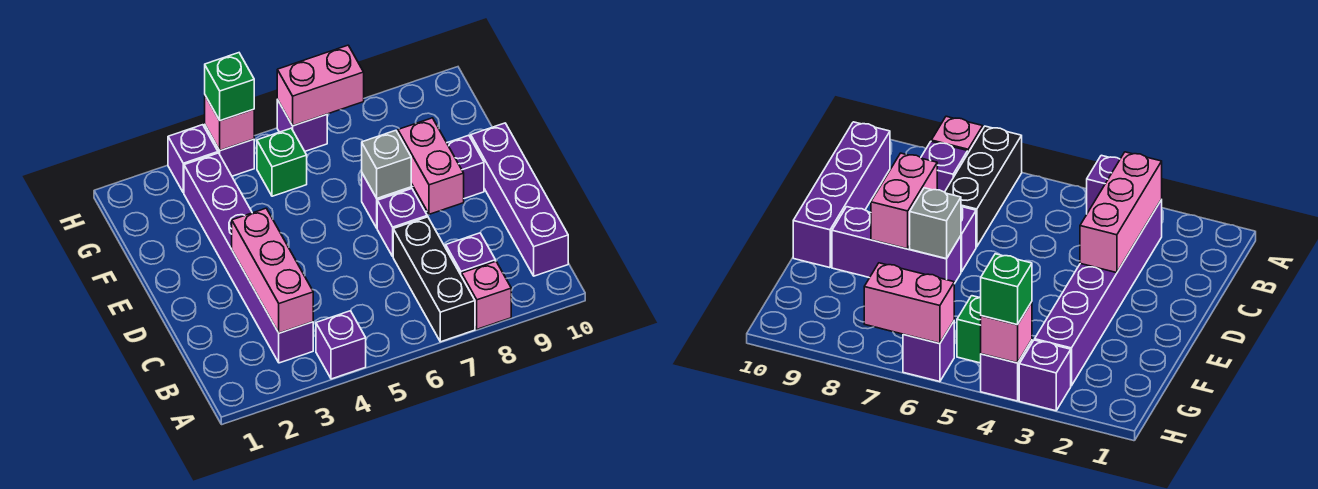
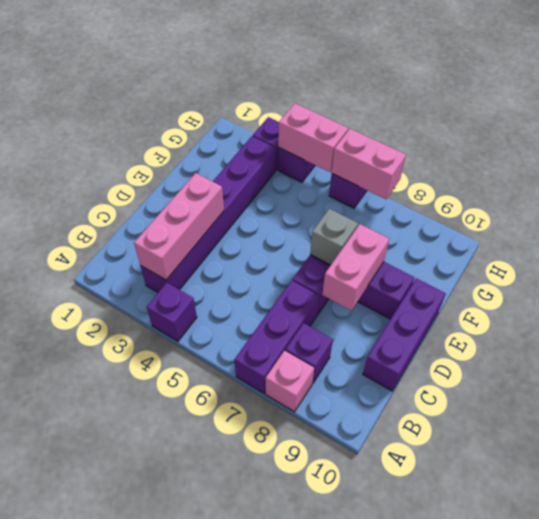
black 1x3 brick [393,217,475,342] -> purple 1x3 brick [234,280,320,393]
purple 1x4 brick [471,123,568,276] -> purple 1x3 brick [363,278,446,391]
green 1x1 brick [257,128,307,196] -> none
pink 1x1 brick [205,96,254,151] -> pink 1x2 brick [278,103,348,172]
green 1x1 brick [205,53,254,121] -> none

